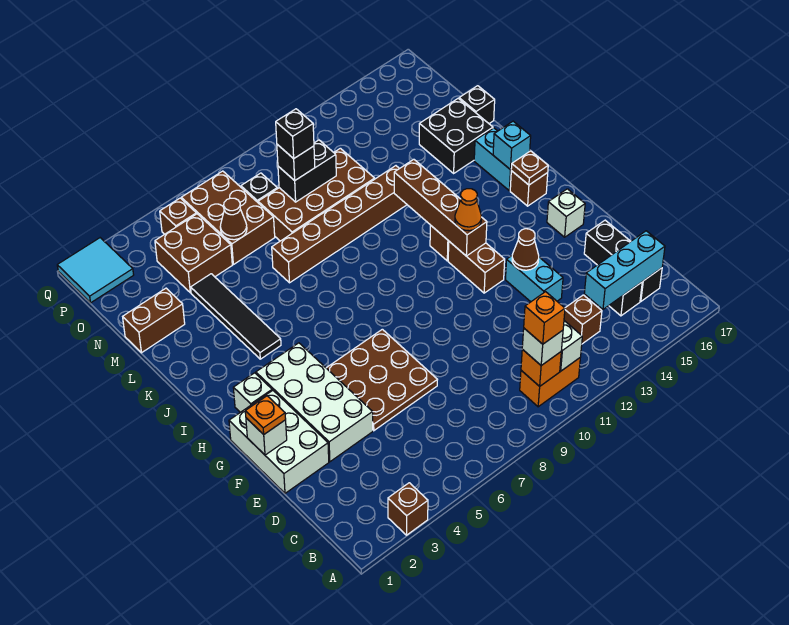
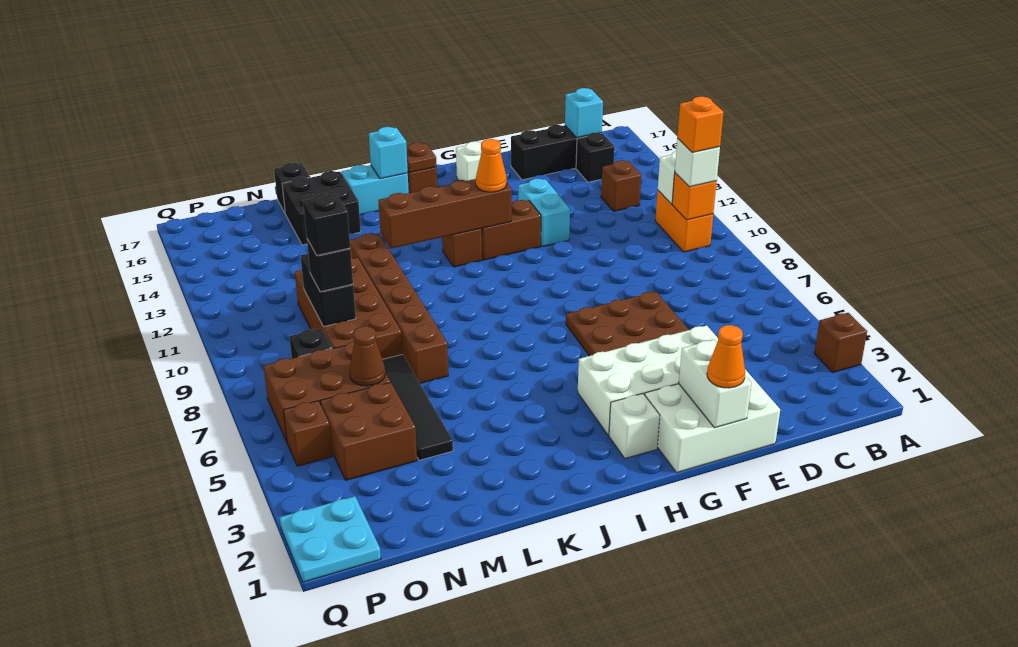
cyan 1x3 brick [584,231,665,309] -> cyan 1x1 brick [565,88,603,138]
cyan 1x2 brick [505,256,563,302] -> cyan 1x2 brick turned to [518,179,570,246]
white 1x1 brick [246,418,287,455] -> white 1x2 brick [679,340,751,428]
orange 1x1 plate [245,396,286,435] -> orange 1x1 cone [707,325,745,388]
brown 1x1 cone [512,229,539,270] -> none
black 1x4 tile [191,274,281,359] -> black 1x4 tile turned to [383,354,453,460]
brown 1x2 brick [123,288,185,353] -> none
cyan 2x2 tile [57,238,134,303] -> cyan 2x2 plate [279,496,381,582]

